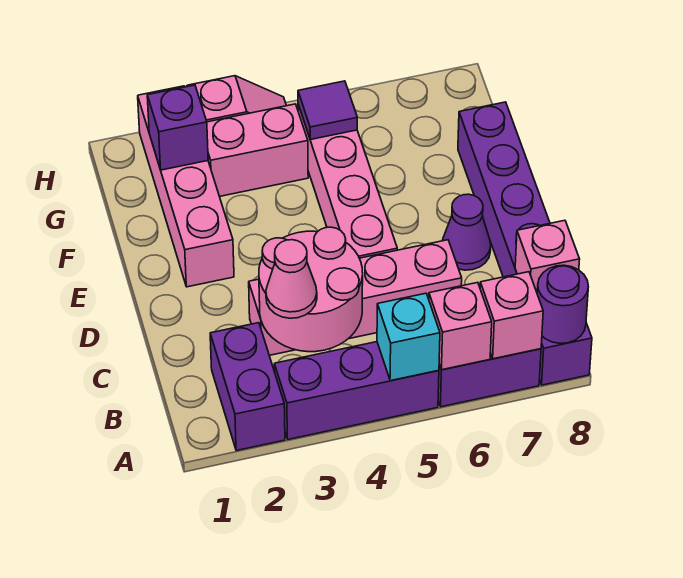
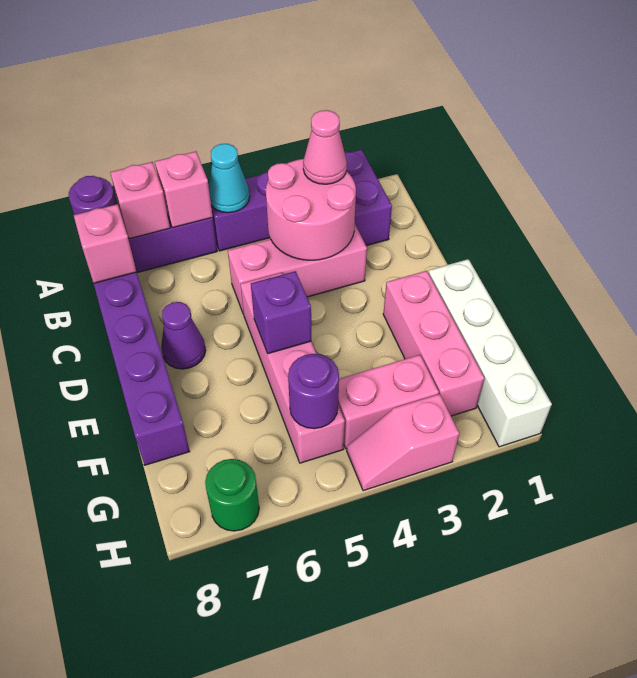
cyan 1x1 brick [377,293,440,381] -> cyan 1x1 cone [209,144,250,213]
pink 1x4 brick [249,240,462,355] -> pink 1x3 brick [228,224,367,314]
none -> white 1x4 brick [428,259,552,447]
pink 1x4 brick [138,86,234,287] -> pink 1x3 brick [383,271,484,416]
purple 1x1 brick [147,85,208,170] -> purple 1x1 brick moved to [251,271,311,354]
purple 1x1 tile [298,81,357,140] -> purple 1x1 round brick [288,354,339,429]
none -> green 1x1 round brick [205,459,259,531]

